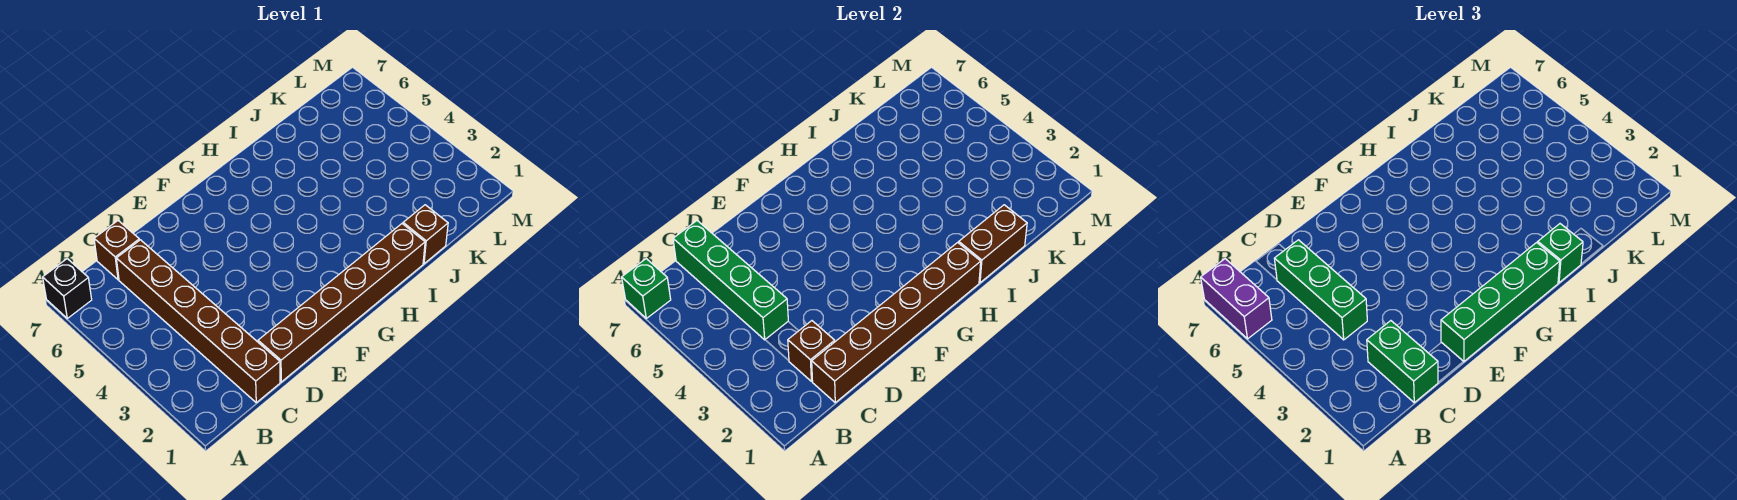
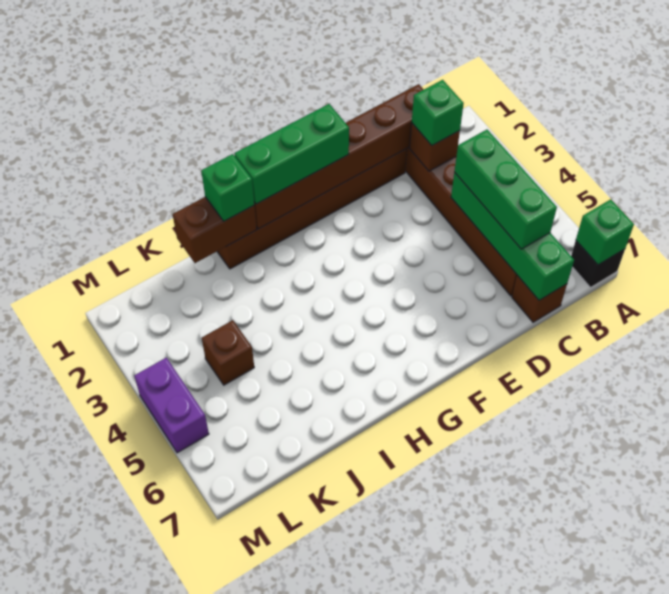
purple 1x2 brick [1201,259,1272,339] -> purple 1x2 brick moved to [134,358,209,453]
green 1x2 brick [1367,321,1438,402] -> green 1x1 brick [412,80,464,145]
green 1x4 brick [1441,242,1560,362] -> green 1x3 brick [234,104,349,204]
brown 1x1 brick [403,205,448,264] -> brown 1x1 brick moved to [202,320,254,385]

